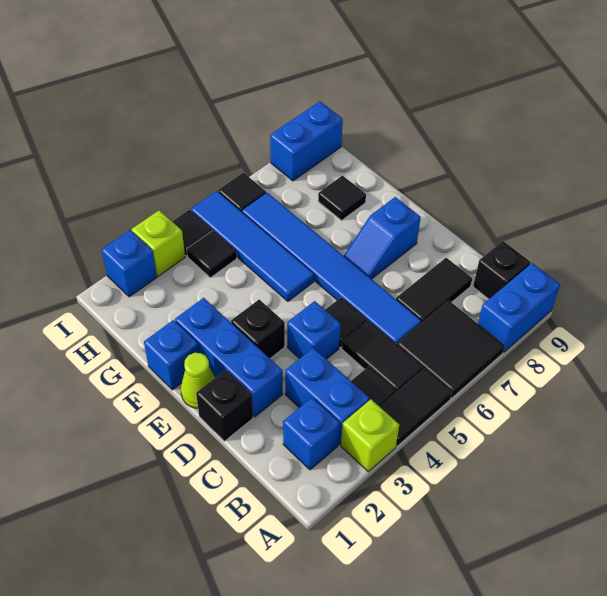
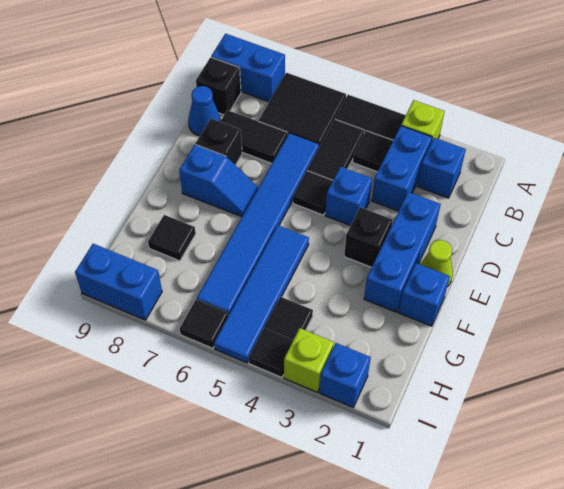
none -> blue 1x1 cone [188,86,221,136]
black 1x1 brick [196,370,253,441] -> black 1x1 brick moved to [196,119,242,165]

